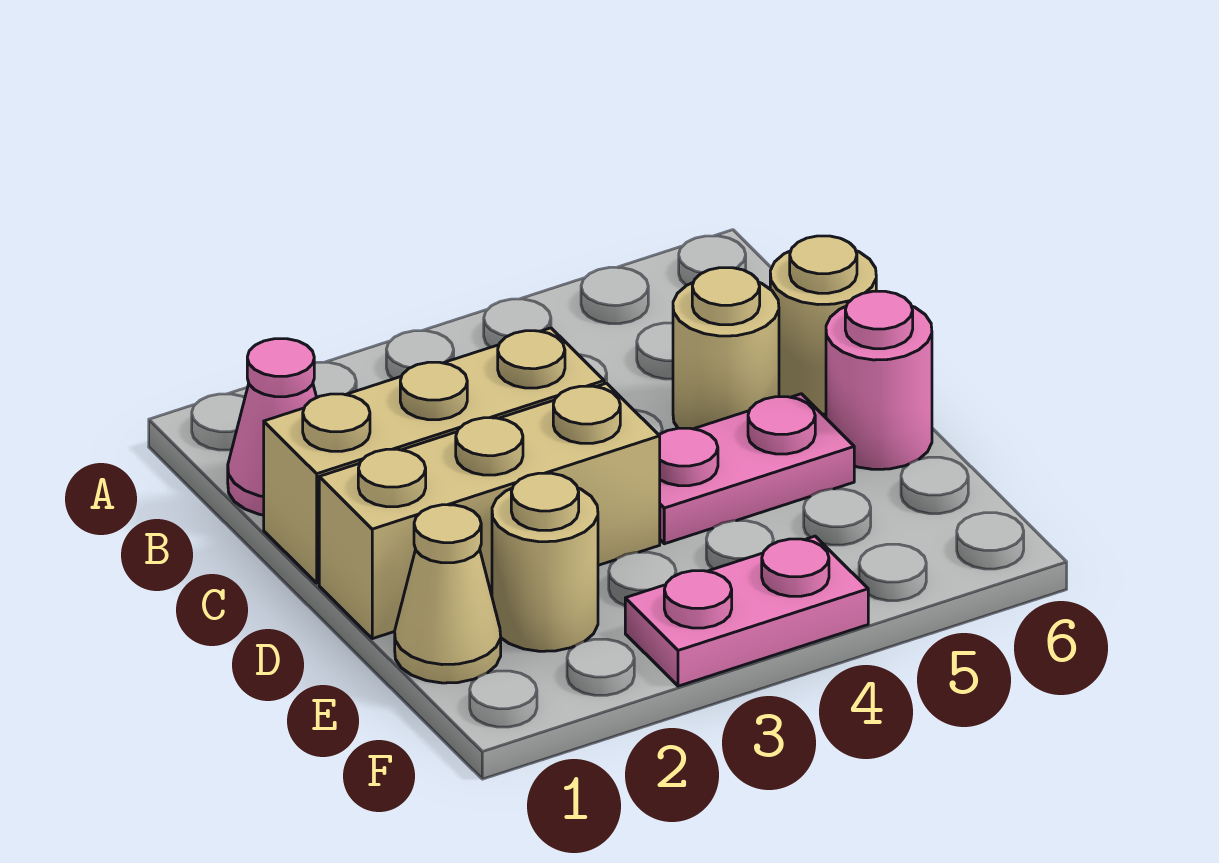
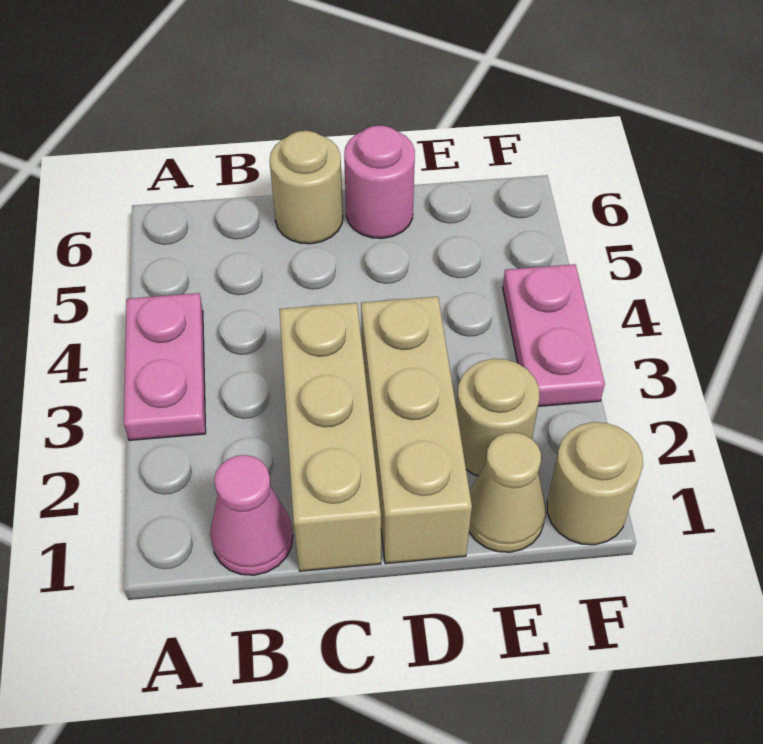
tan 1x1 round brick [673,268,779,429] -> tan 1x1 round brick moved to [547,422,643,545]
pink 1x2 plate [659,394,854,544] -> pink 1x2 plate moved to [124,293,206,440]

